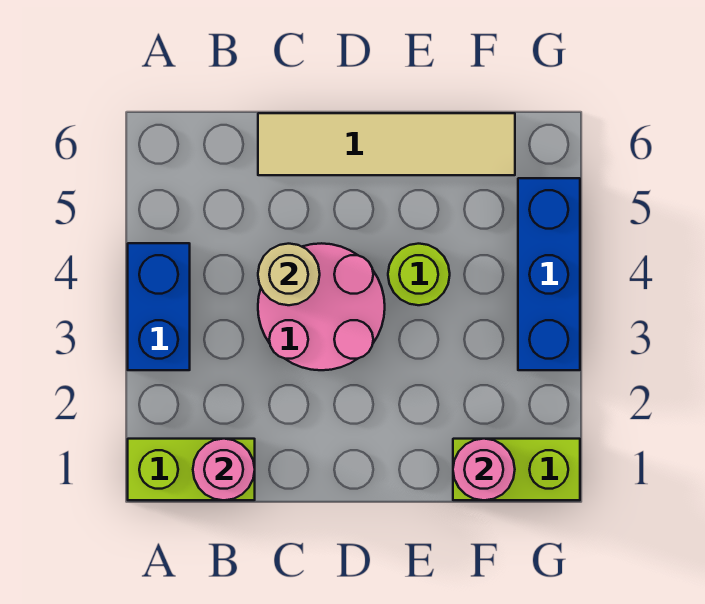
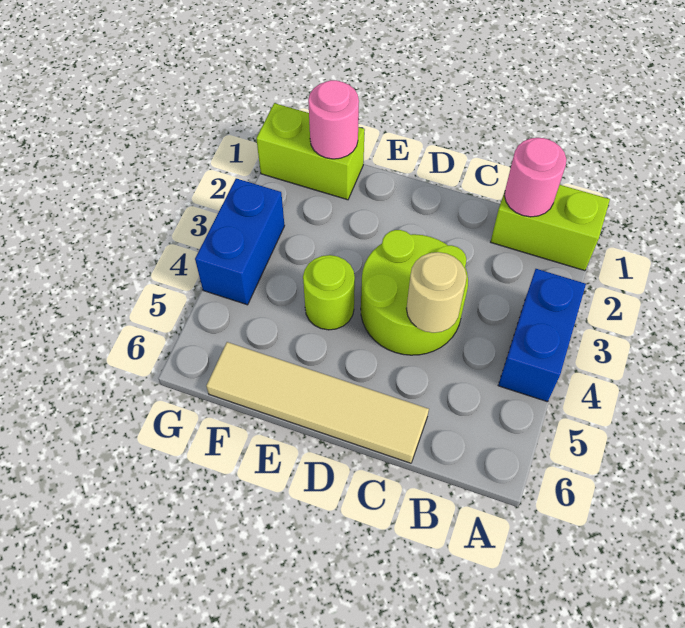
pink 2x2 round brick [258,243,385,370] -> lime 2x2 round brick [361,230,468,355]
blue 1x3 brick [518,178,580,370] -> blue 1x2 brick [195,178,285,305]

